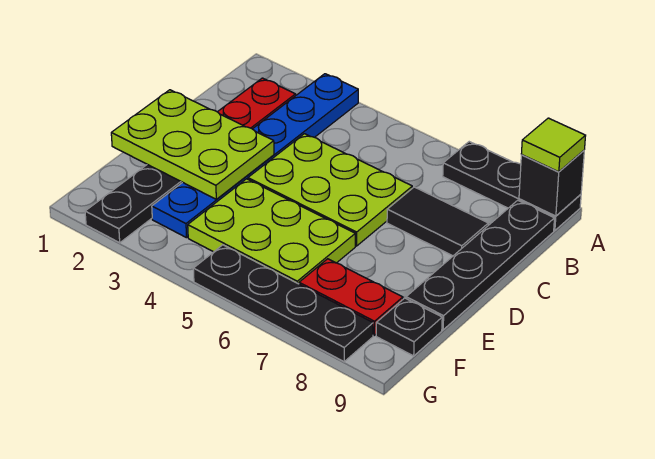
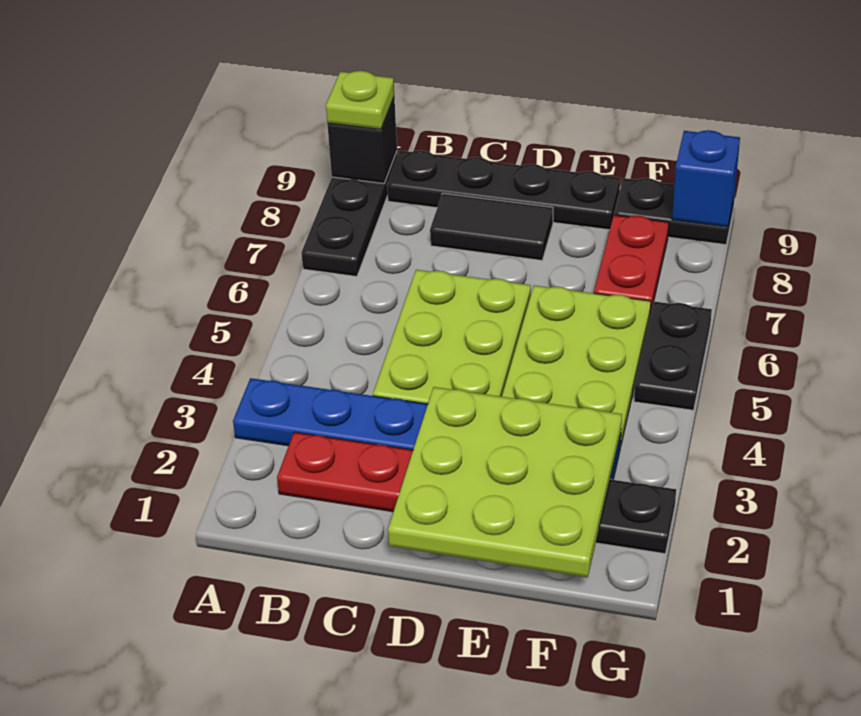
lime 1x1 tile [521,118,586,172] -> lime 1x1 plate [326,71,394,129]
black 1x2 tile [387,187,488,256] -> black 1x2 tile turned to [430,193,553,261]
lime 2x3 plate [111,90,274,199] -> lime 3x3 plate [388,387,622,577]
black 1x1 plate [376,298,442,356] -> black 1x2 plate [614,178,735,245]
black 1x4 plate [193,245,373,362] -> black 1x2 plate [634,301,712,410]
none -> blue 1x1 brick [672,130,740,227]

